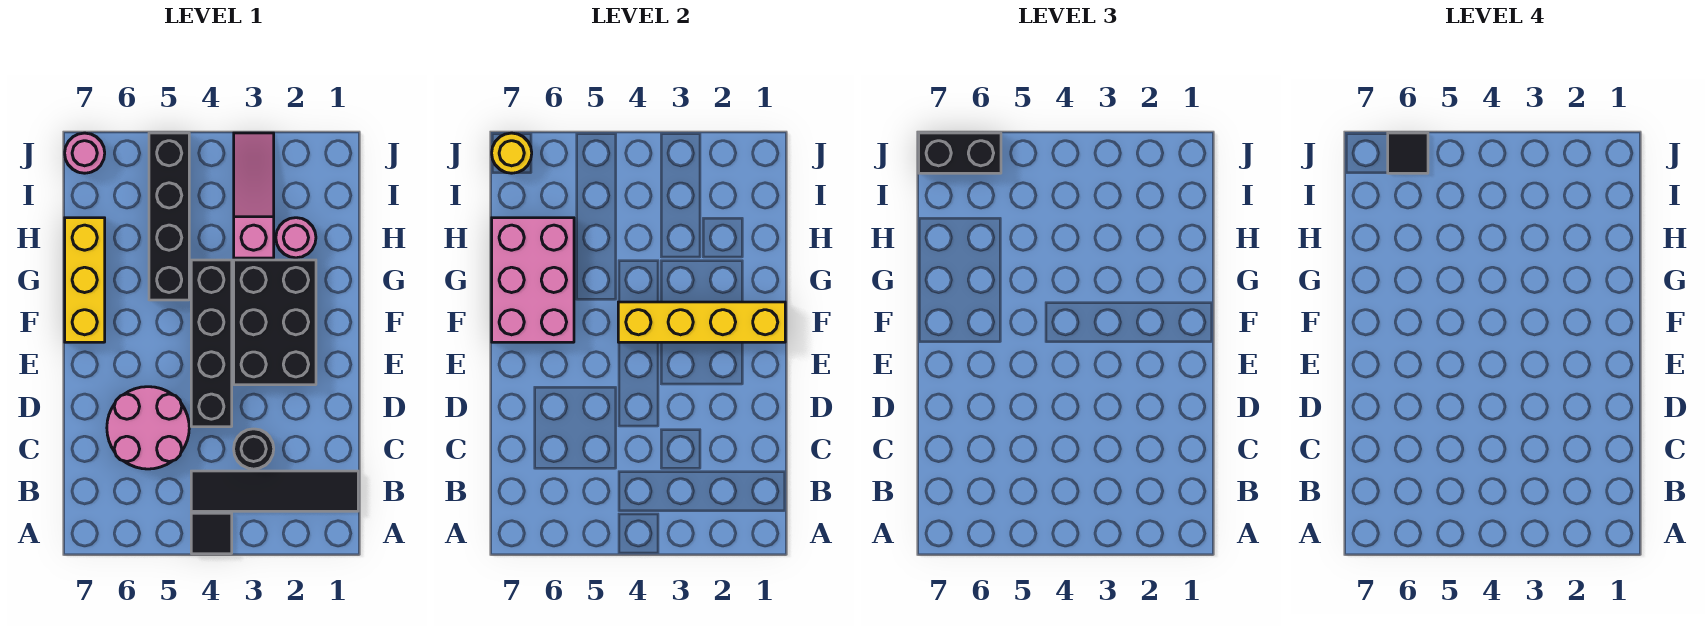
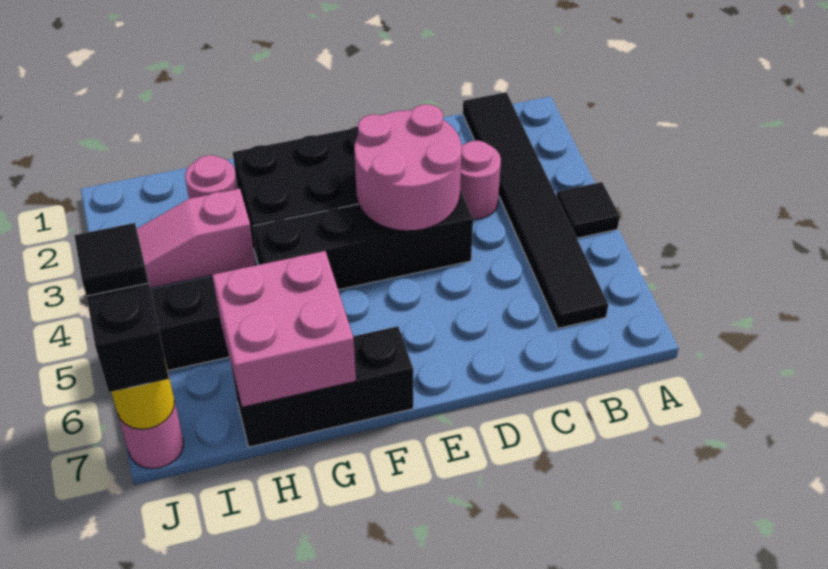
black 1x4 tile [191,471,358,511] -> black 1x6 tile [463,92,608,328]
black 1x1 round brick [234,429,274,469] -> pink 1x1 round brick [460,141,501,219]
pink 2x2 round brick [107,387,189,469] -> pink 2x2 round brick moved to [354,104,462,231]
yellow 1x4 brick [618,302,785,342] -> none
pink 2x3 brick [492,218,574,342] -> pink 2x2 brick [212,251,356,407]
yellow 1x3 brick [65,218,105,342] -> black 1x3 brick [231,326,413,447]

